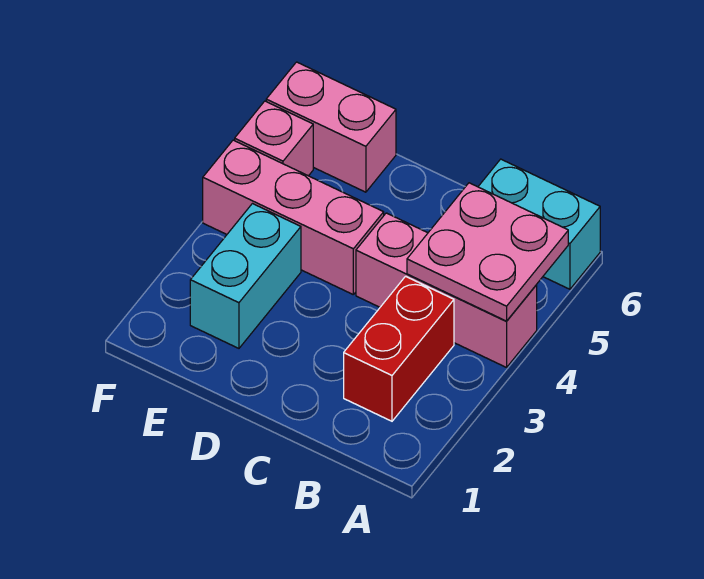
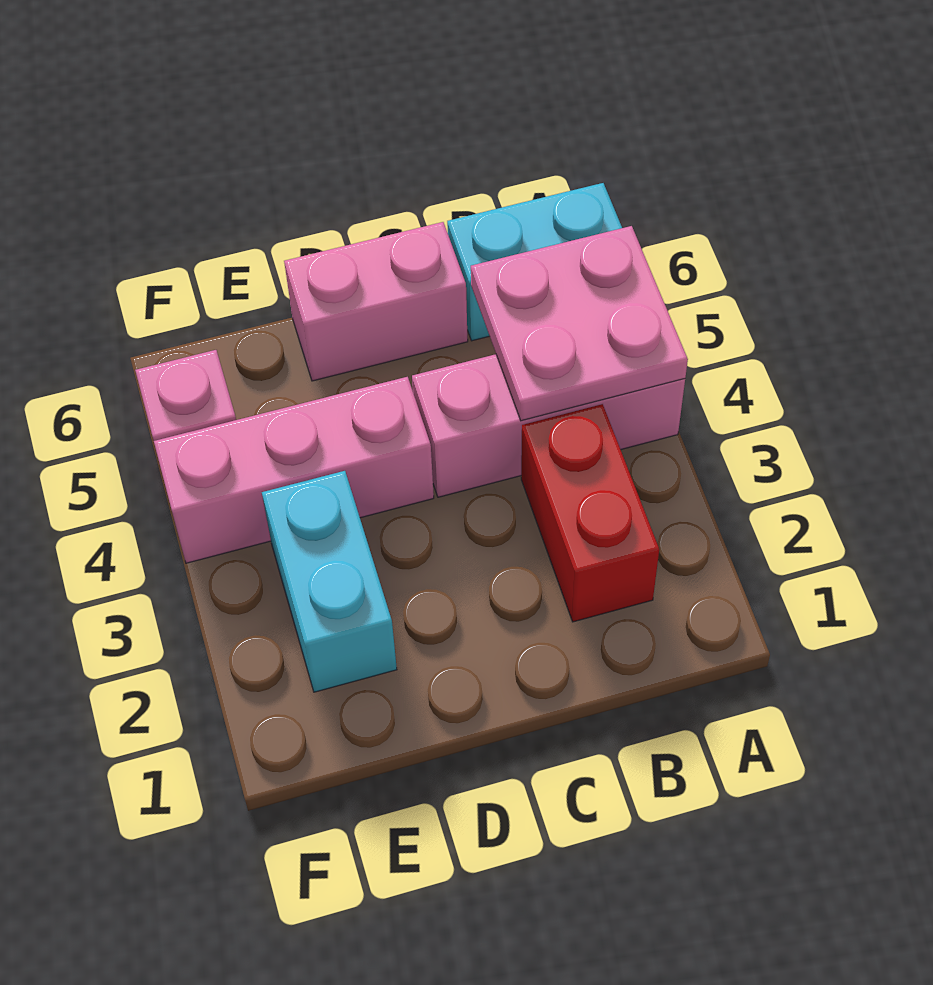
pink 1x2 brick [266,62,396,192] -> pink 1x2 brick moved to [284,222,468,381]

